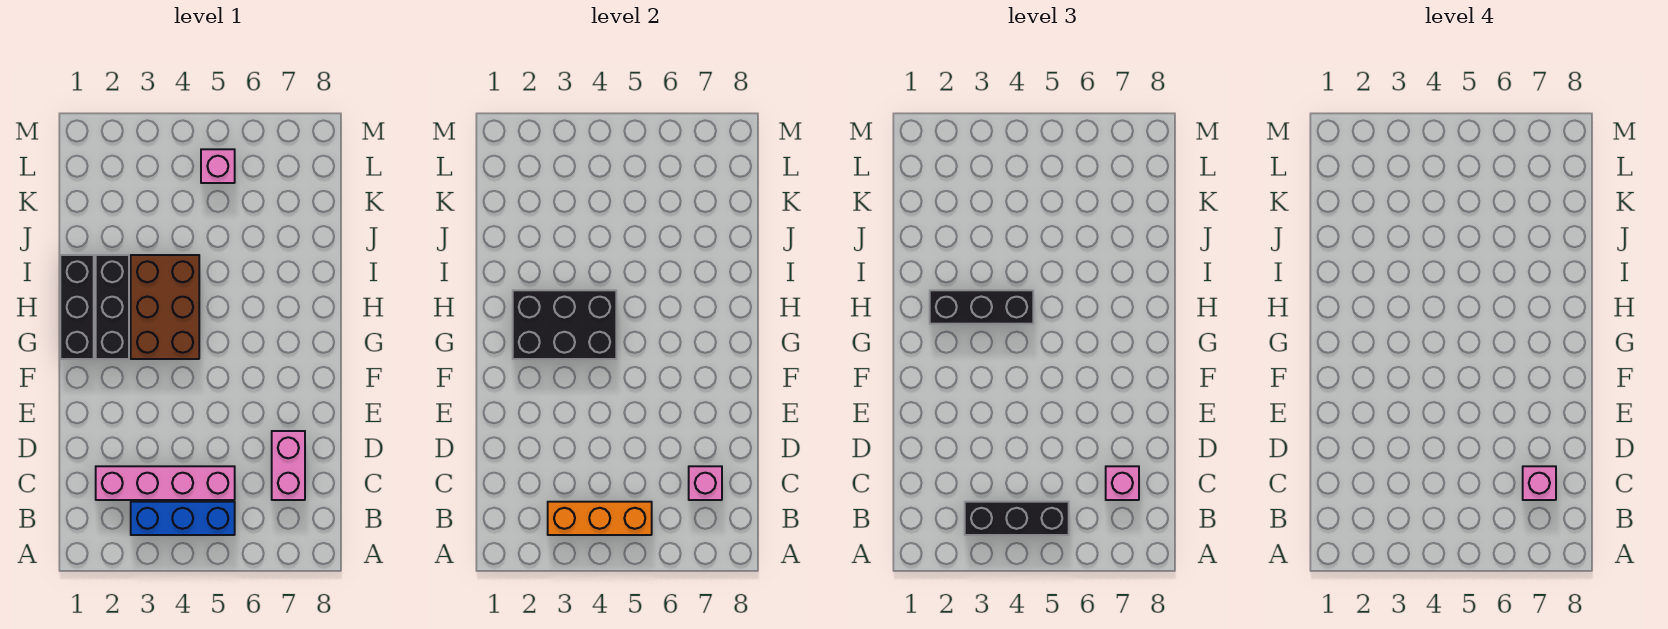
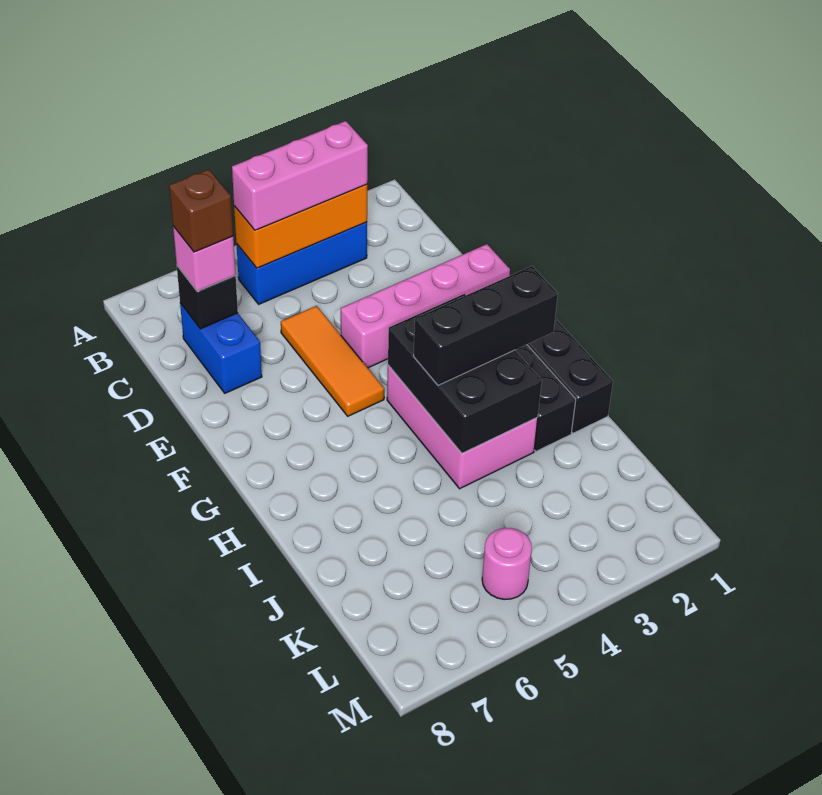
black 1x3 brick [965,502,1069,535] -> pink 1x3 brick [232,121,368,230]
pink 1x4 brick [96,466,235,500] -> pink 1x4 brick moved to [341,244,510,368]
pink 1x2 brick [272,431,305,500] -> blue 1x2 brick [180,303,262,393]
pink 1x1 brick [689,466,722,500] -> black 1x1 brick [177,266,238,329]
pink 1x1 brick [1523,466,1556,500] -> brown 1x1 brick [169,169,233,252]
none -> orange 1x3 tile [281,306,384,416]
black 2x3 brick [513,290,616,359] -> black 2x3 brick turned to [388,294,542,453]
brown 2x3 brick [131,255,199,359] -> pink 2x3 brick [387,365,538,489]
pink 1x1 brick [201,149,235,183] -> pink 1x1 round brick [482,528,532,600]

